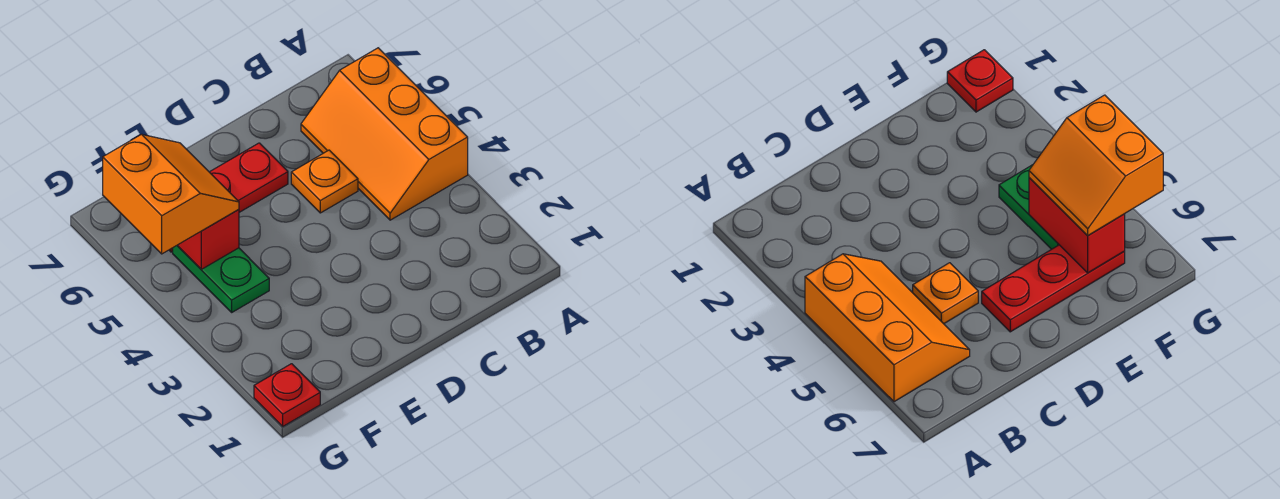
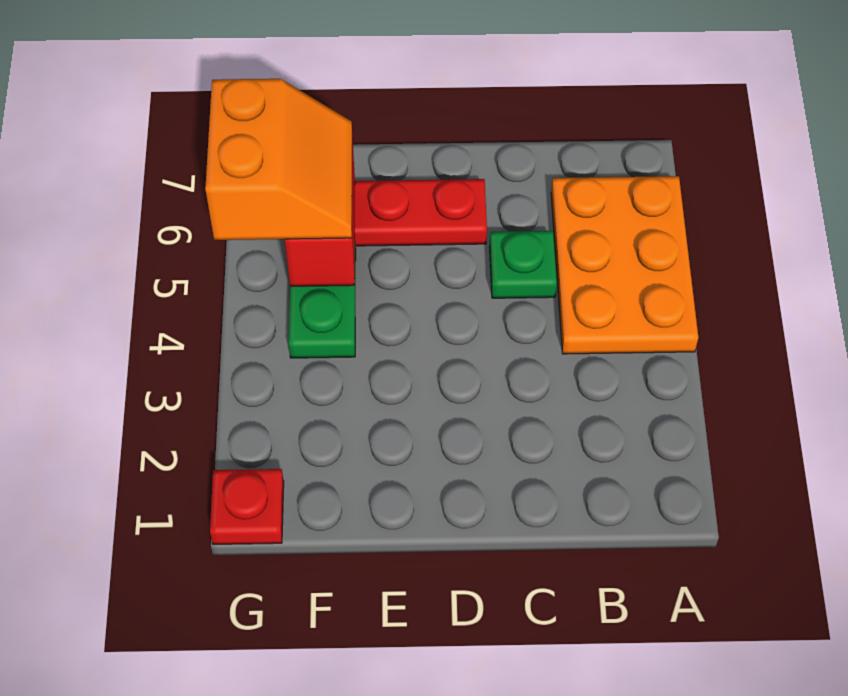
orange 2x3 slope [301,48,468,220] -> orange 2x3 plate [551,176,698,354]
orange 1x1 plate [291,150,358,213] -> green 1x1 plate [489,231,557,298]

